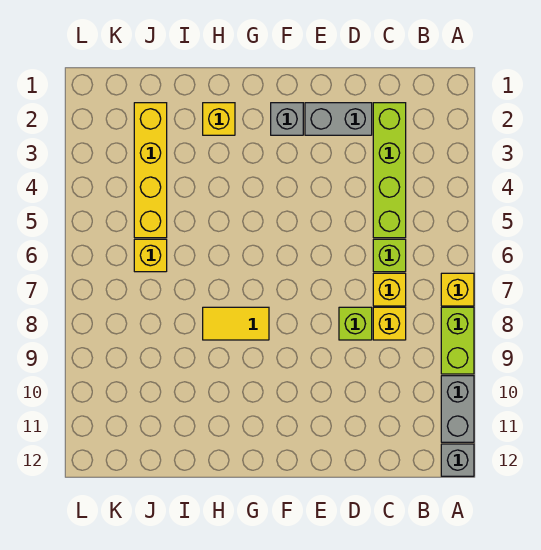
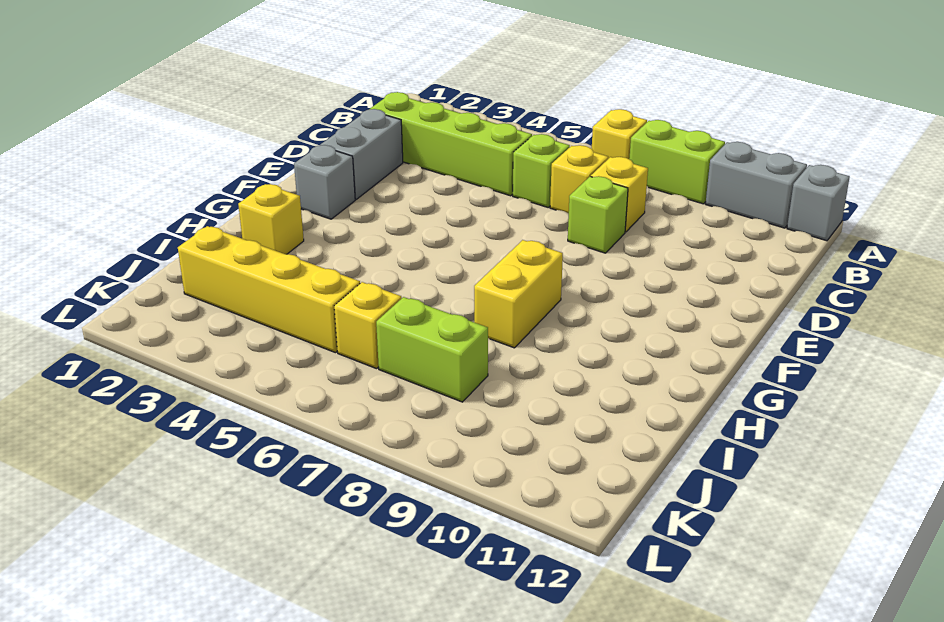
yellow 1x2 tile [203,307,269,340] -> yellow 1x2 brick [474,240,563,348]
none -> lime 1x2 brick [376,297,488,402]

